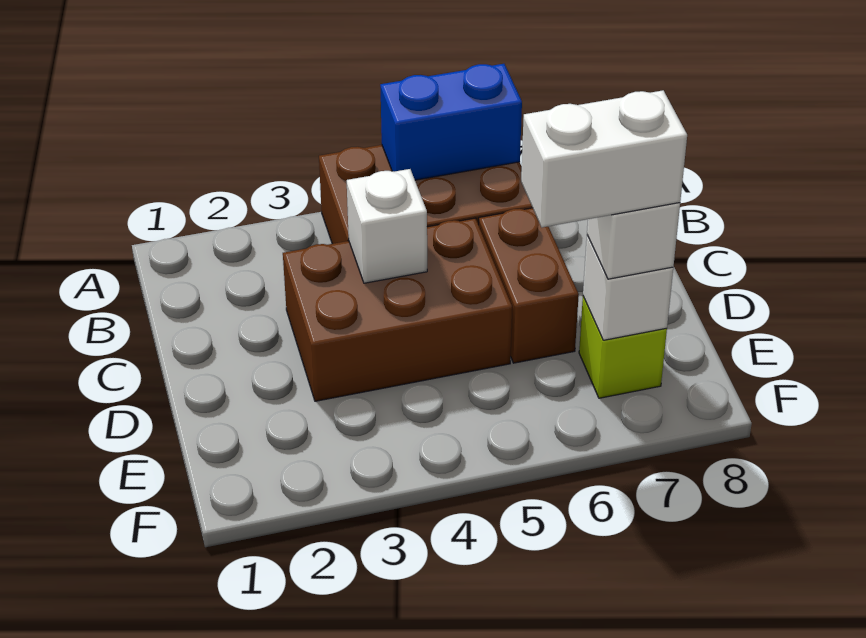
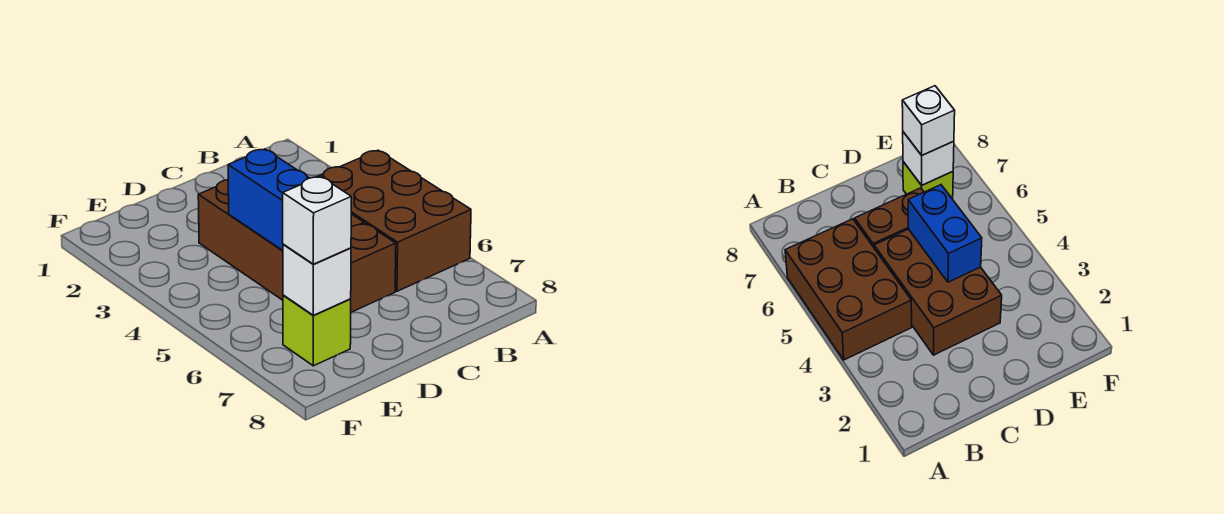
blue 1x2 brick [380,64,522,180] -> blue 1x2 brick moved to [228,149,309,250]
white 1x1 brick [347,169,427,283] -> none
white 1x2 brick [521,90,687,227] -> none

